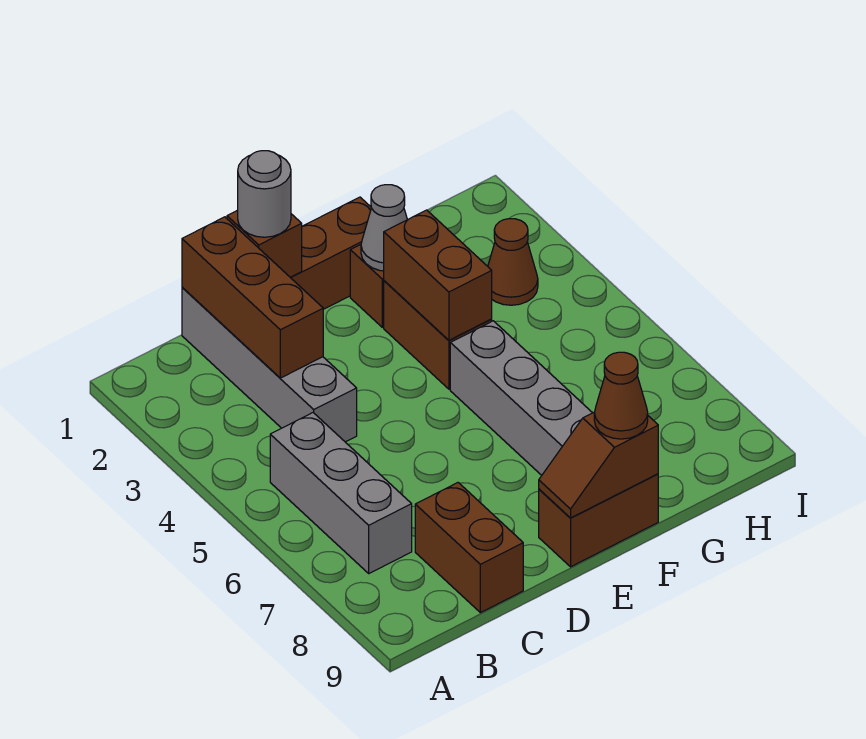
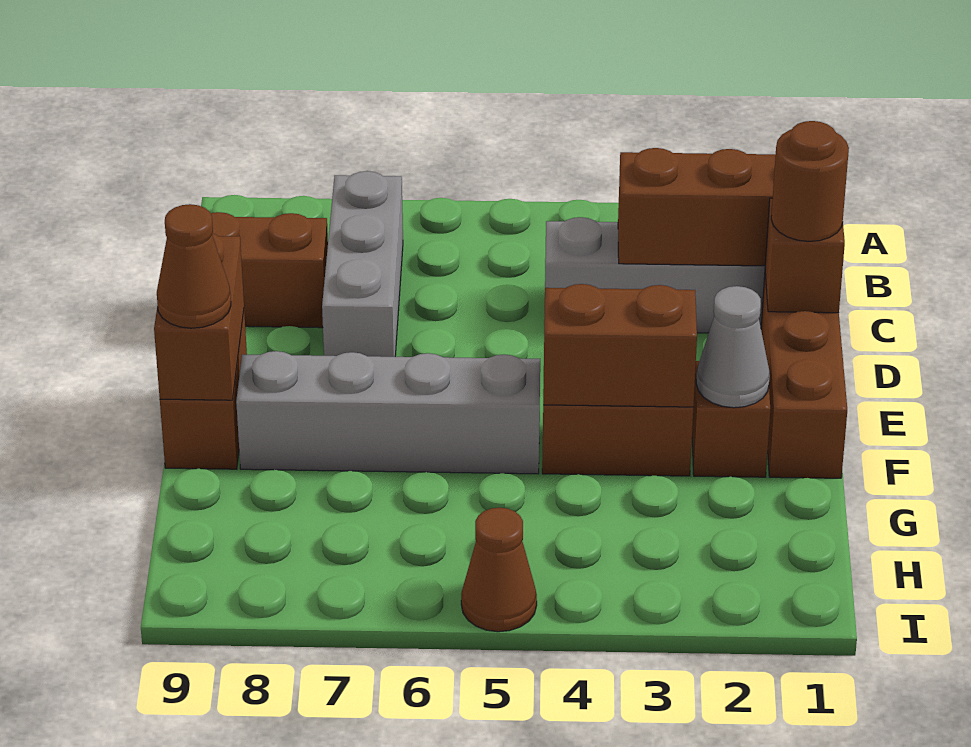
grey 1x3 brick [270,413,412,573] -> grey 1x3 brick turned to [322,171,403,357]
grey 1x1 round brick [238,151,291,237] -> brown 1x1 round brick [771,121,849,241]
brown 1x2 slope [539,412,658,518] -> brown 1x2 brick [154,233,244,400]
brown 1x1 cone [488,219,538,305] -> brown 1x1 cone moved to [461,508,537,632]

